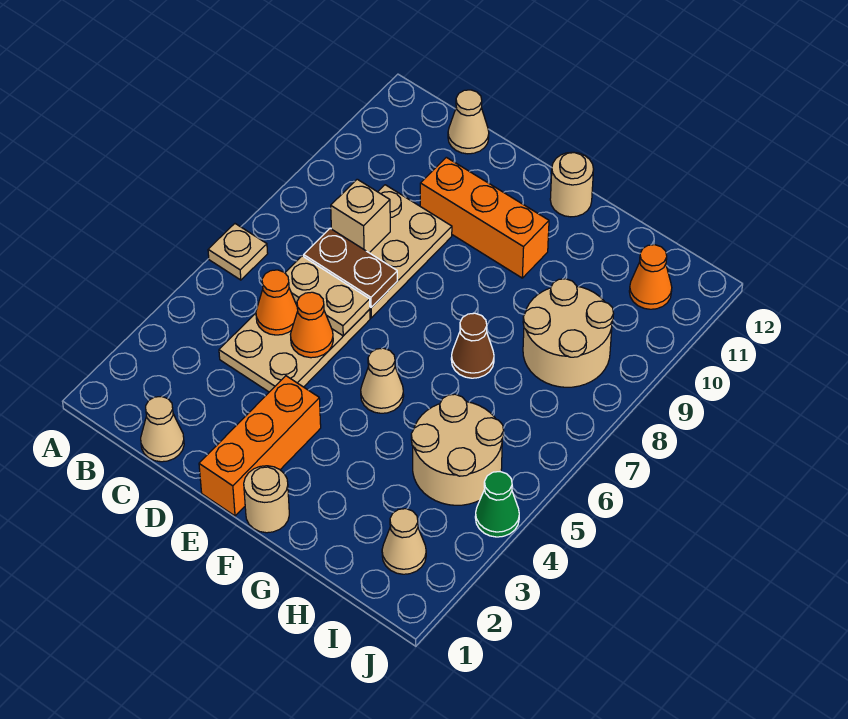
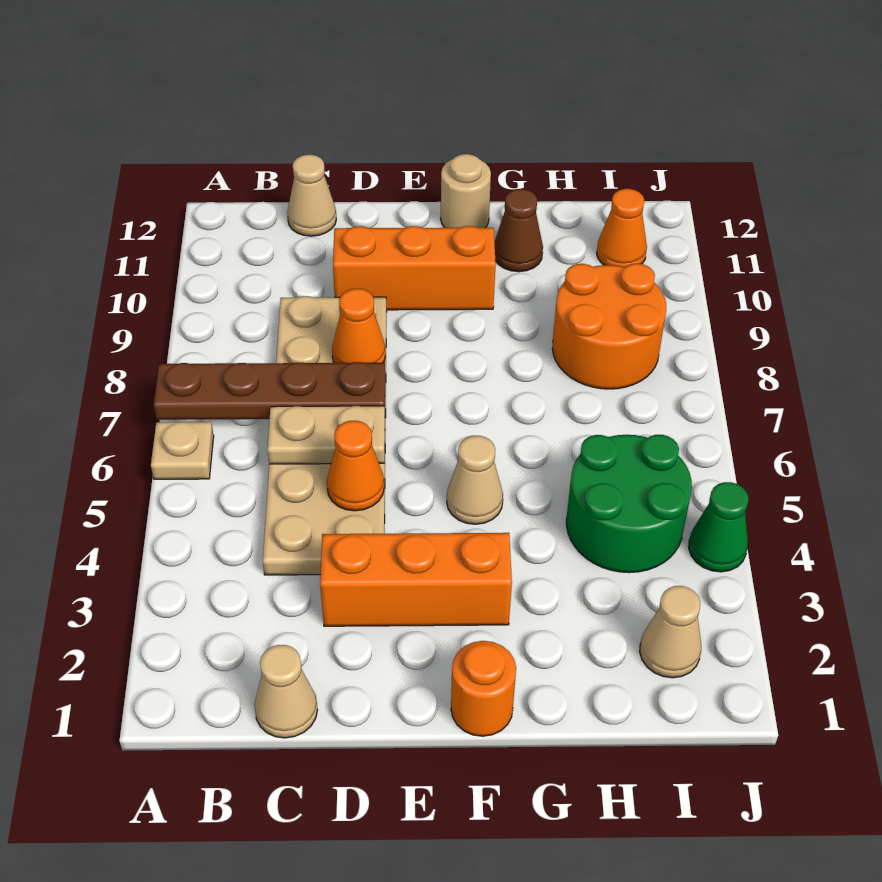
orange 1x1 cone [256,270,298,335] -> orange 1x1 cone moved to [332,289,386,363]
brown 1x2 plate [304,228,397,307] -> brown 1x4 plate [154,362,385,420]
tan 1x1 brick [331,179,390,253] -> none
orange 1x3 brick [199,376,321,516] -> orange 1x3 brick turned to [320,533,512,626]
tan 1x1 round brick [244,466,289,533] -> orange 1x1 round brick [451,641,516,736]
brown 1x1 cone [451,313,494,378] -> brown 1x1 cone moved to [494,189,543,272]
tan 2x2 round brick [411,394,504,505] -> green 2x2 round brick [566,435,692,573]
tan 2x2 round brick [523,279,614,387] -> orange 2x2 round brick [552,264,666,389]

